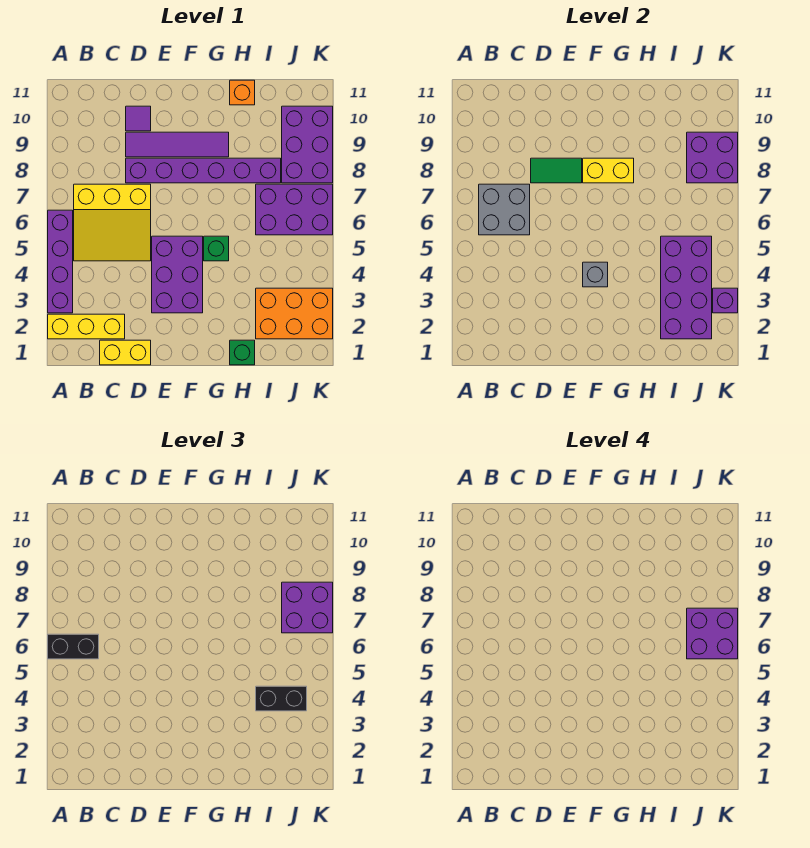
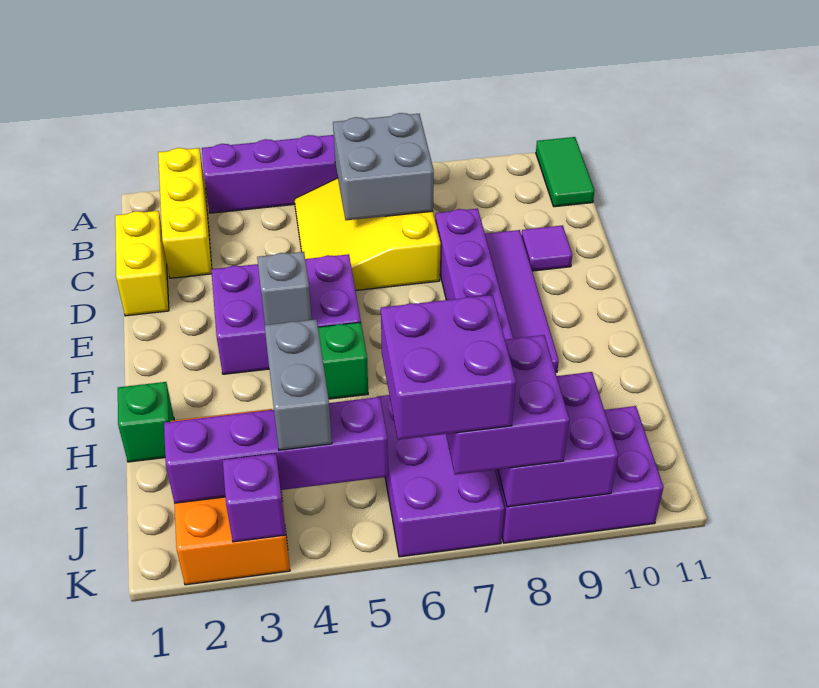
black 1x2 brick [48,634,99,659] -> none
green 1x2 tile [531,158,582,183] -> green 1x2 tile moved to [536,137,595,207]
yellow 1x2 brick [583,158,634,183] -> none
orange 1x1 brick [230,80,255,105] -> none
purple 2x4 brick [661,236,712,339] -> purple 1x4 brick [164,397,388,503]
black 1x2 brick [256,686,307,711] -> grey 1x2 brick [265,319,332,450]

